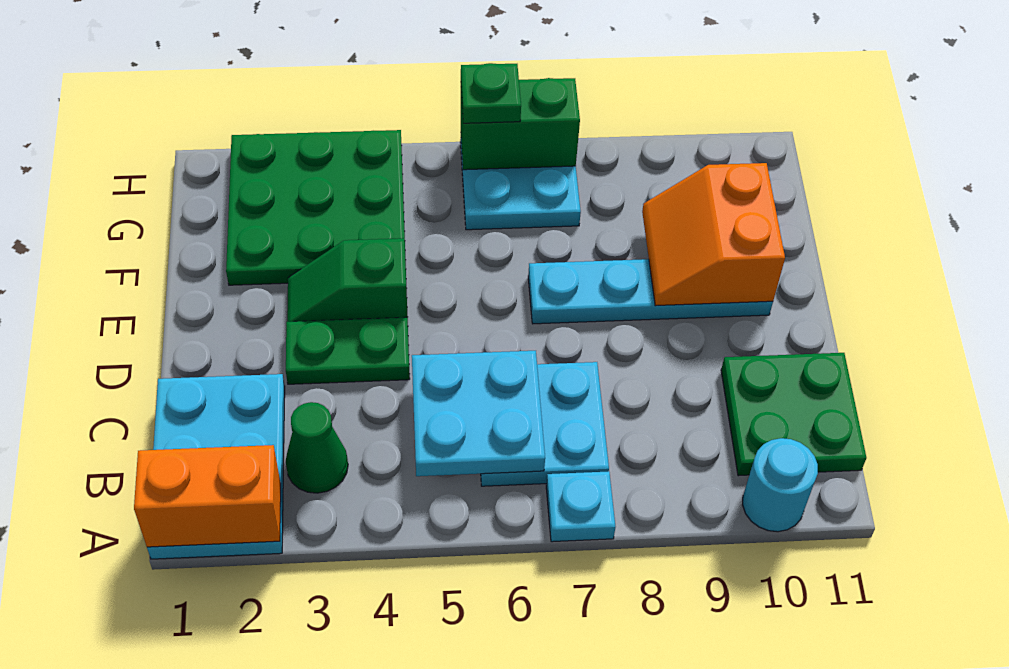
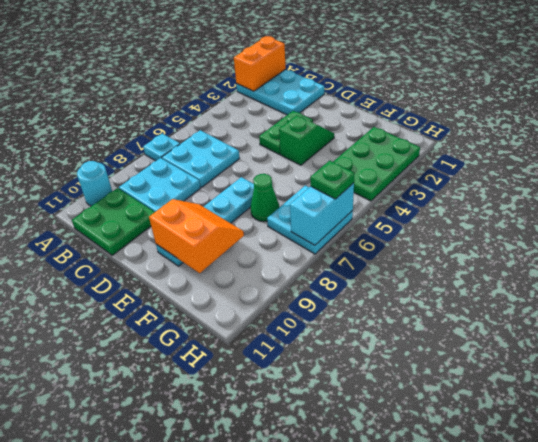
green 1x1 cone [286,402,348,493] -> green 1x1 cone moved to [251,174,279,222]
cyan 2x2 plate [412,351,545,476] -> cyan 2x2 plate moved to [119,158,200,212]
green 3x3 plate [226,130,406,285] -> green 2x3 plate [333,127,420,201]
green 1x2 brick [461,78,580,170] -> cyan 1x2 brick [290,183,354,245]

